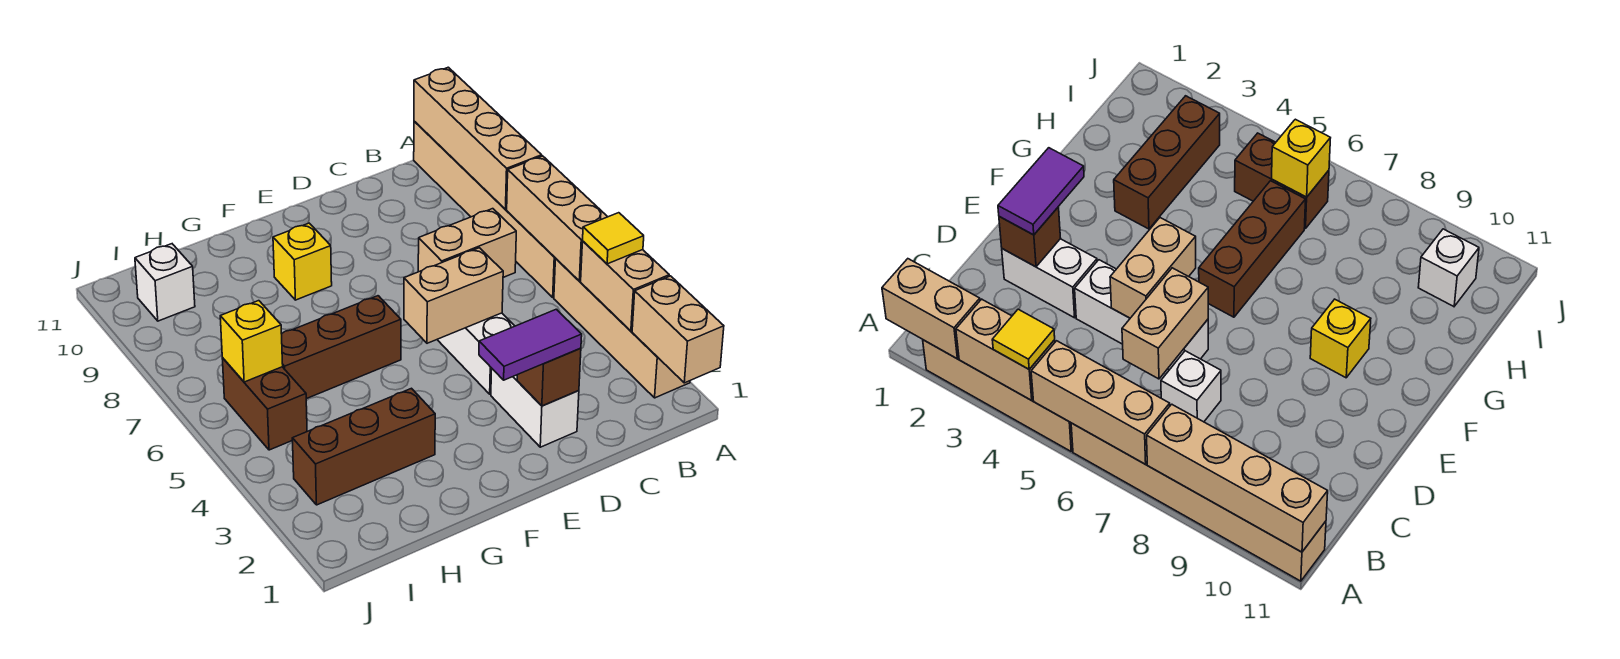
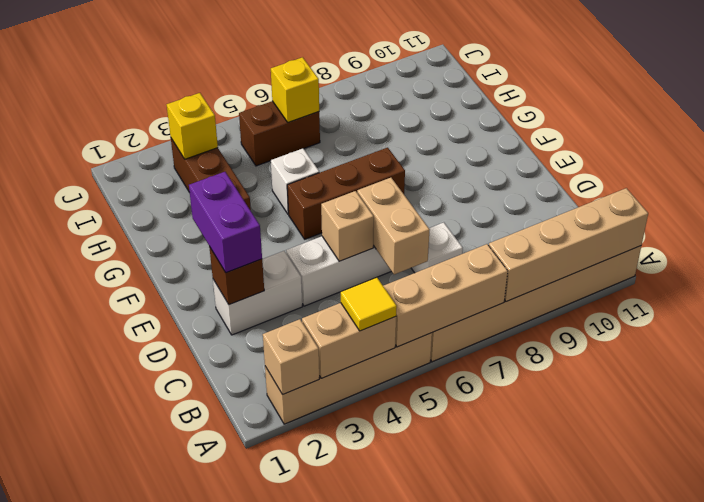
tan 1x2 brick [632,276,724,383] -> tan 1x1 brick [263,319,319,395]
purple 1x2 tile [479,309,582,380] -> purple 1x2 brick [189,172,262,273]
tan 1x2 brick [404,248,503,343] -> tan 1x1 brick [321,191,374,261]
brown 1x3 brick [282,296,401,399] -> brown 1x3 brick turned to [287,148,405,239]
yellow 1x1 brick [273,223,332,300] -> yellow 1x1 brick moved to [167,93,218,159]
white 1x1 brick [135,244,195,321] -> white 1x1 brick moved to [271,149,319,214]

